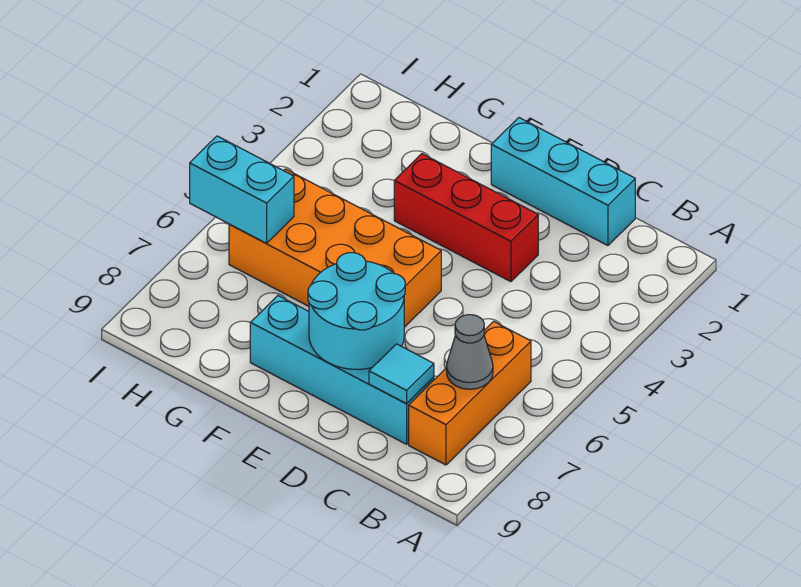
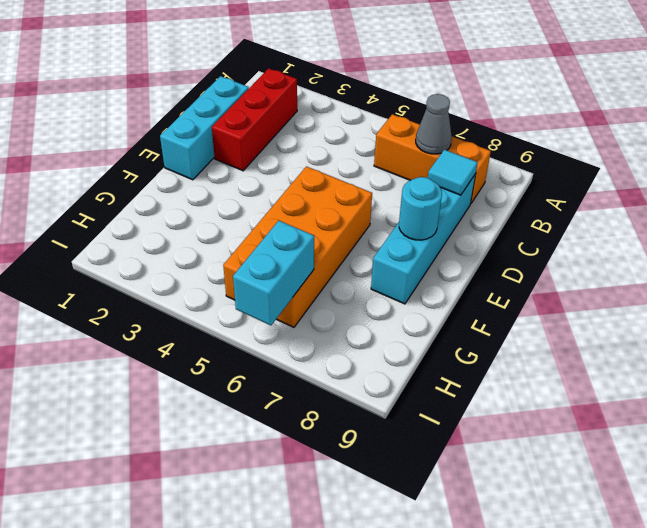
red 1x3 brick [394,154,538,282] -> red 1x3 brick moved to [212,68,297,171]
cyan 2x2 round brick [308,253,405,369] -> cyan 1x1 round brick [399,177,442,240]

